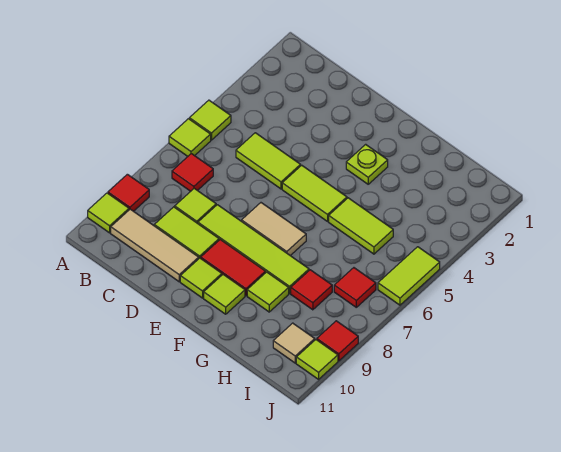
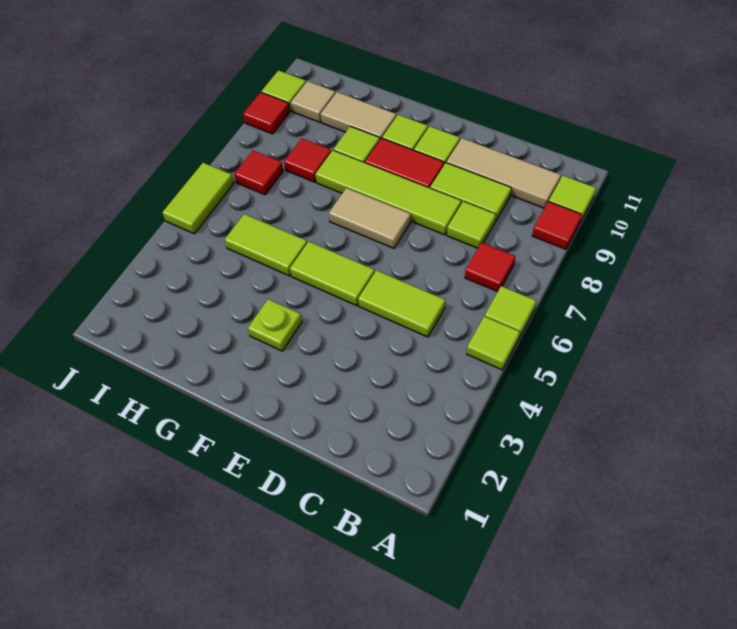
none -> tan 1x2 tile [321,92,396,139]

